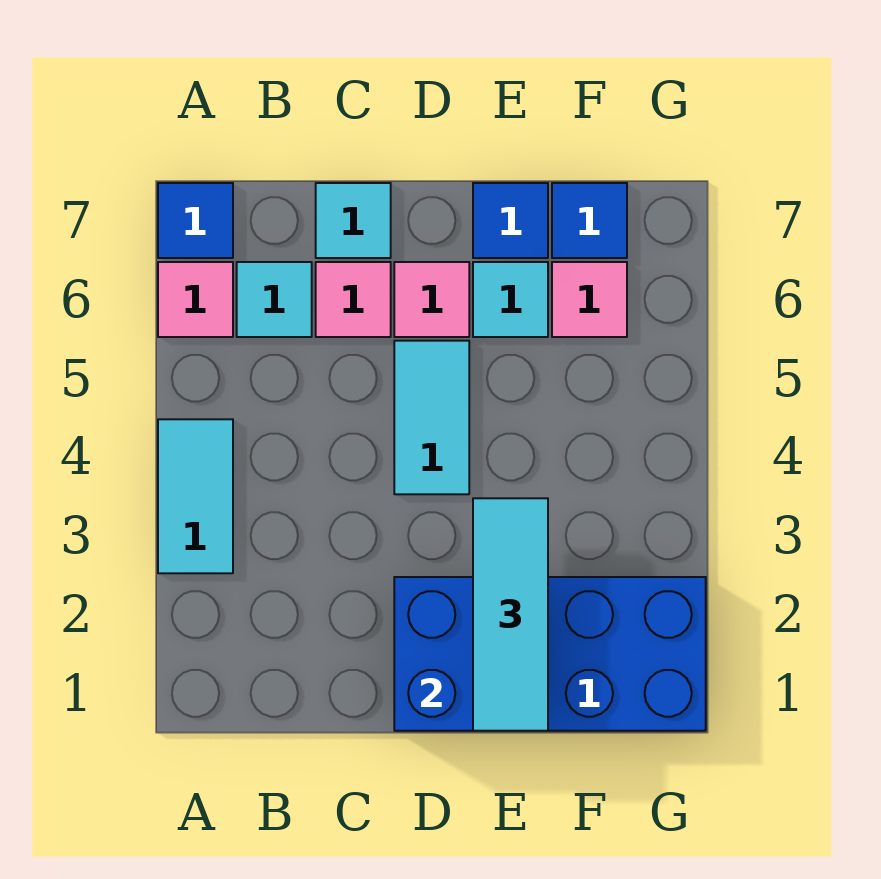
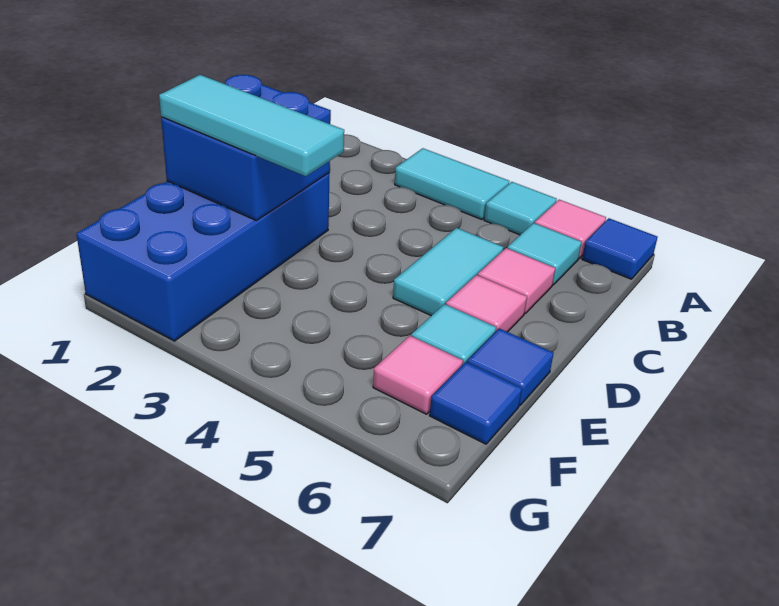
cyan 1x1 tile [316,183,391,258] -> cyan 1x1 tile moved to [484,182,557,235]
cyan 1x2 tile [394,341,469,494] -> cyan 1x2 tile turned to [393,228,504,316]

